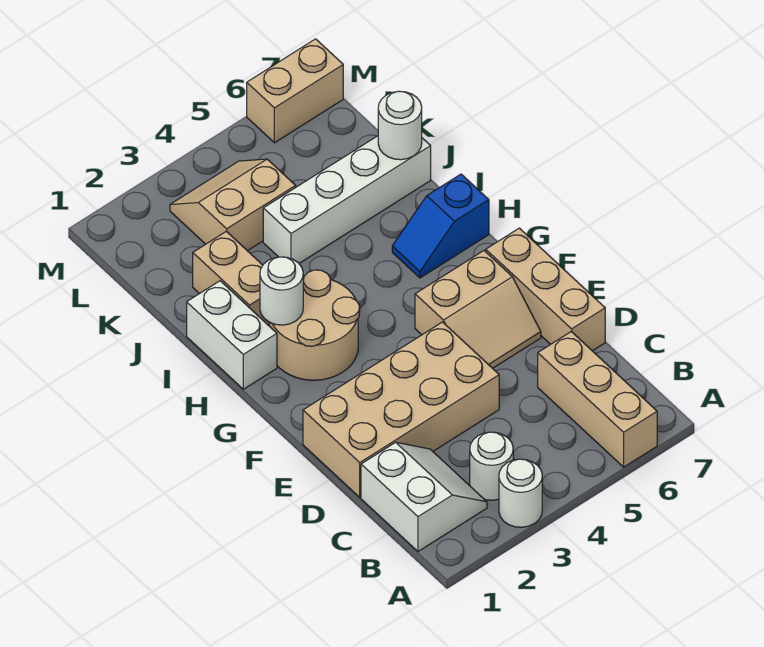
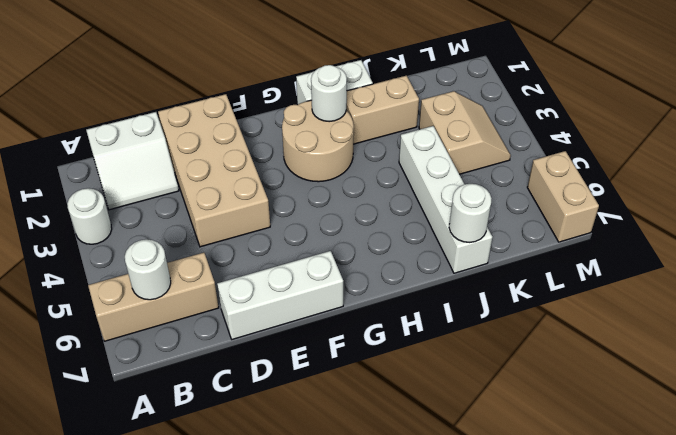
white 1x1 round brick [470,432,513,500] -> white 1x1 round brick moved to [125,239,171,300]
tan 1x3 brick [486,228,605,351] -> white 1x3 brick [217,251,343,339]
tan 2x2 slope [415,251,541,368] -> none
blue 1x2 slope [392,174,489,278] -> none

